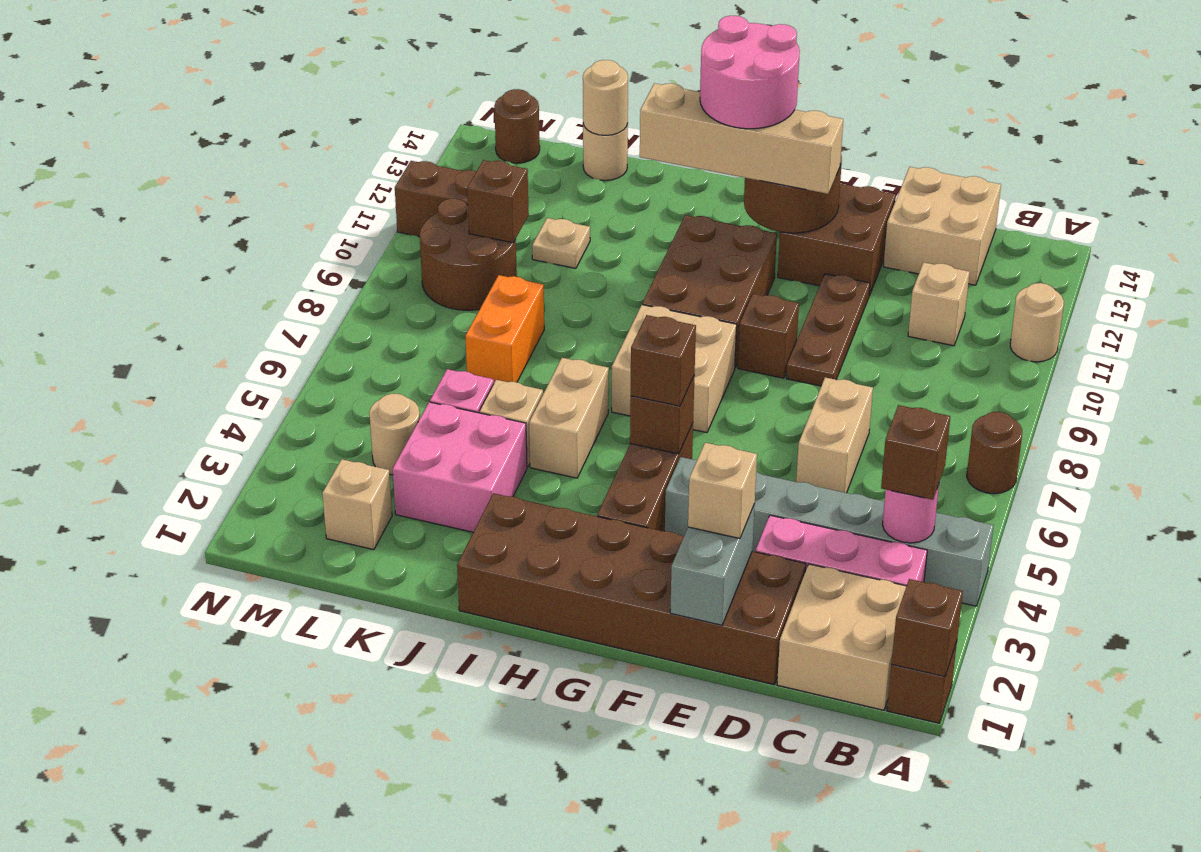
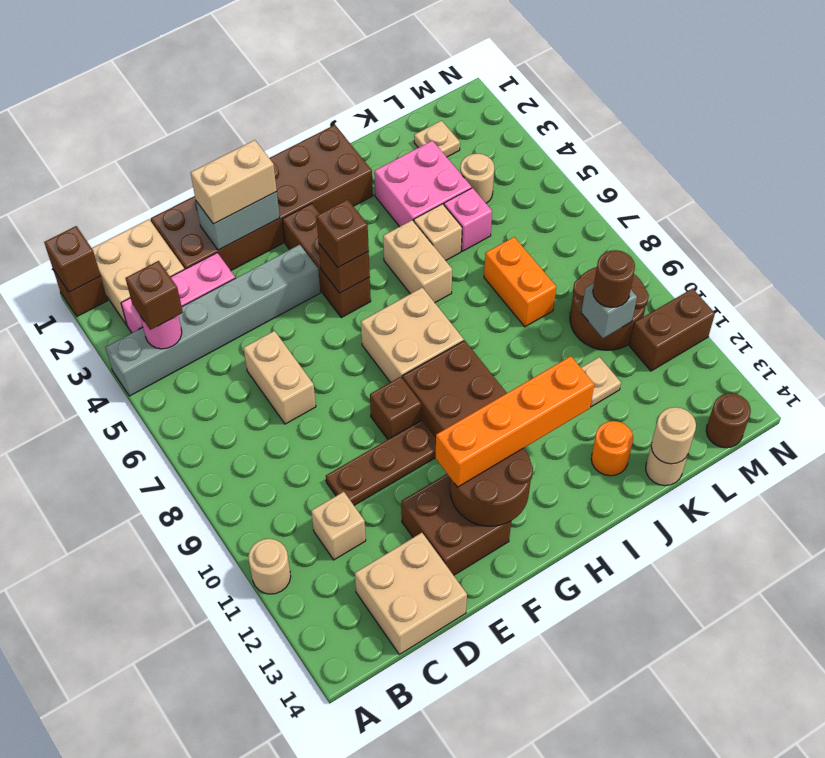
brown 1x1 round brick [967,412,1022,494] -> brown 1x1 round brick moved to [593,250,635,307]
grey 1x2 brick [670,504,755,625] -> grey 1x2 brick turned to [196,192,280,250]
tan 1x1 brick [688,443,757,539] -> tan 1x2 brick [191,140,277,224]
brown 1x3 plate [786,274,870,386] -> brown 1x3 plate turned to [326,420,436,505]
tan 1x4 brick [640,83,843,194] -> orange 1x4 brick [436,356,594,487]
pink 2x2 round brick [700,16,800,129] -> none
none -> orange 1x1 round brick [591,421,633,476]
tan 1x1 brick [322,459,392,550] -> tan 1x1 plate [414,121,460,157]
brown 1x1 brick [467,160,529,243] -> grey 1x1 brick [581,283,637,338]

